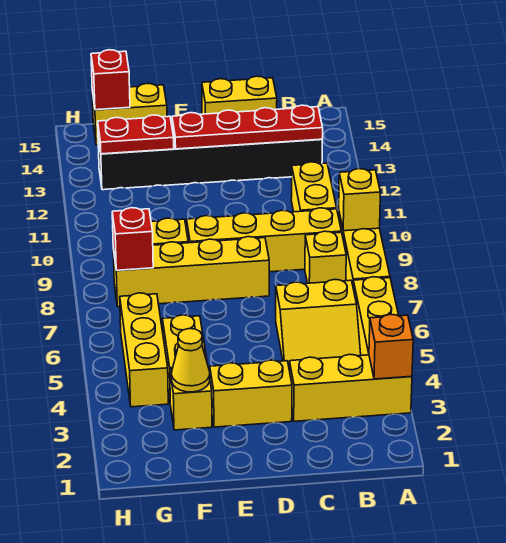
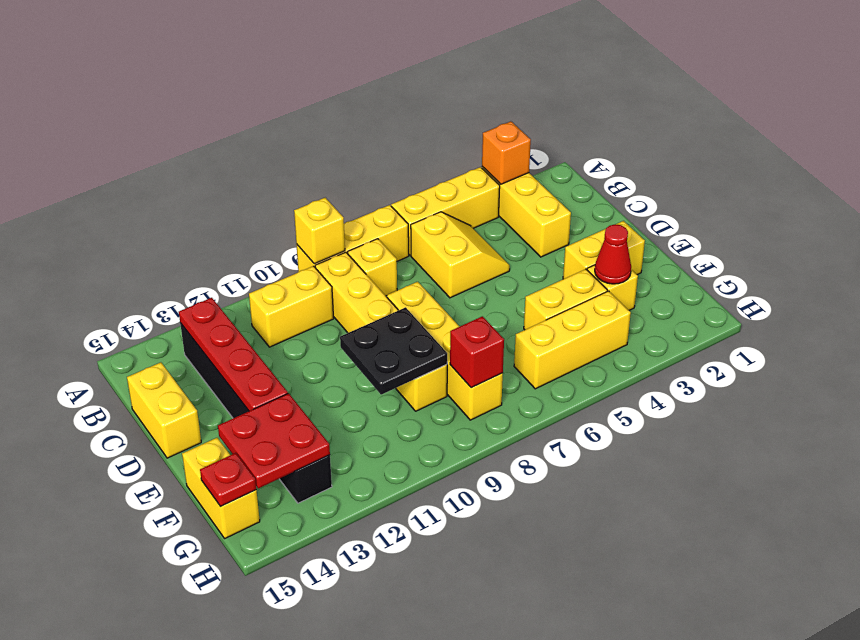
yellow 1x2 brick [210,360,292,427] -> yellow 1x2 brick turned to [563,221,645,279]
none -> black 2x2 plate [340,307,447,395]
yellow 1x1 cone [172,329,210,392] -> red 1x1 cone [595,224,631,284]
red 1x2 plate [98,115,174,154] -> red 2x2 plate [218,393,330,488]
red 1x1 brick [91,50,130,110] -> red 1x1 plate [200,453,256,507]

